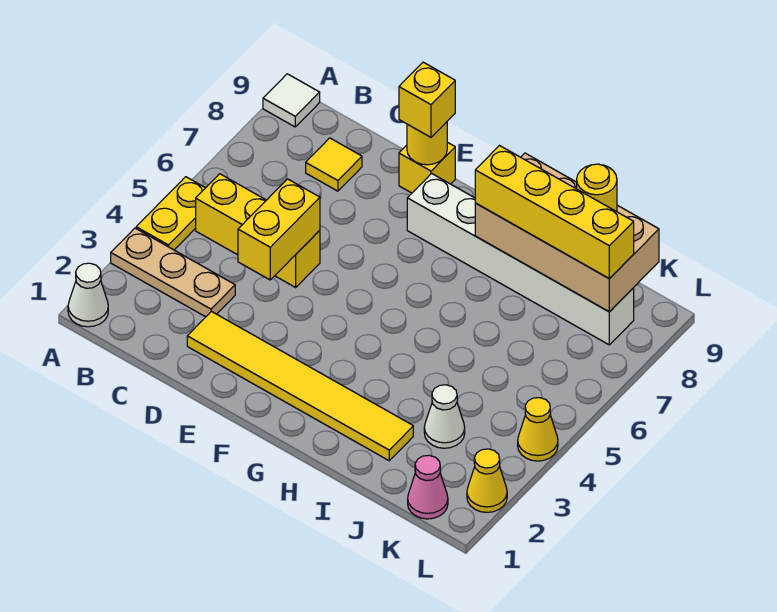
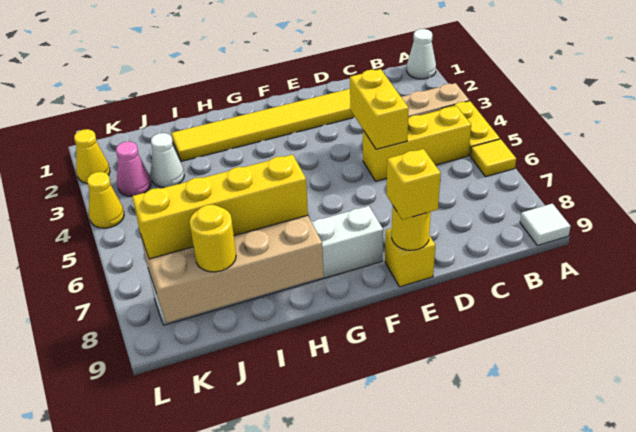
yellow 1x1 tile [306,138,362,191] -> yellow 1x1 tile moved to [471,139,516,177]
pink 1x1 cone [408,455,448,519] -> pink 1x1 cone moved to [116,141,151,196]

